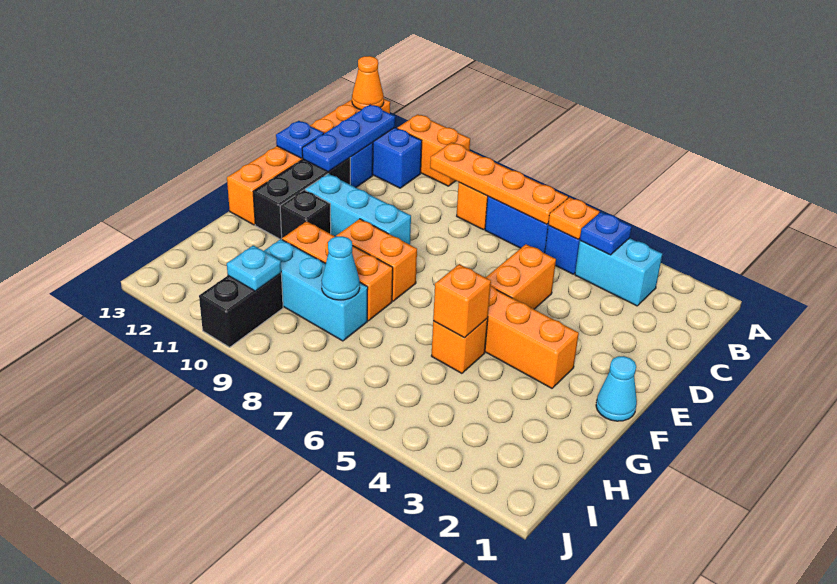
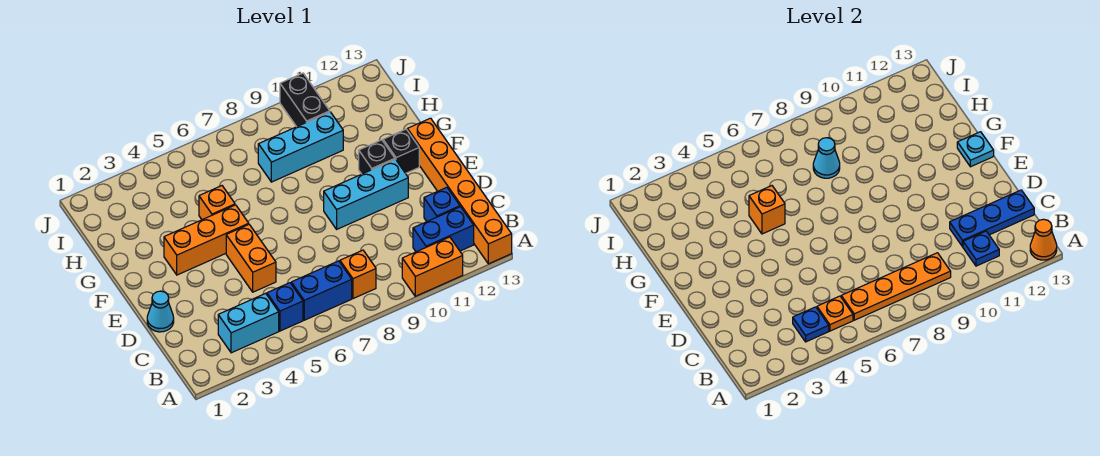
blue 1x3 plate [302,105,395,172] -> blue 1x3 plate turned to [950,190,1034,247]
black 1x3 brick [253,158,350,239] -> black 1x1 brick [383,129,419,173]
blue 1x1 plate [276,121,324,158] -> blue 1x1 plate moved to [963,231,999,266]
cyan 1x1 cone [596,356,637,421] -> cyan 1x1 cone moved to [147,291,174,332]
orange 1x2 brick [336,219,417,301] -> none
orange 1x3 brick [282,221,393,321] -> none
cyan 1x1 plate [227,245,281,291] -> cyan 1x1 plate moved to [957,132,994,167]

